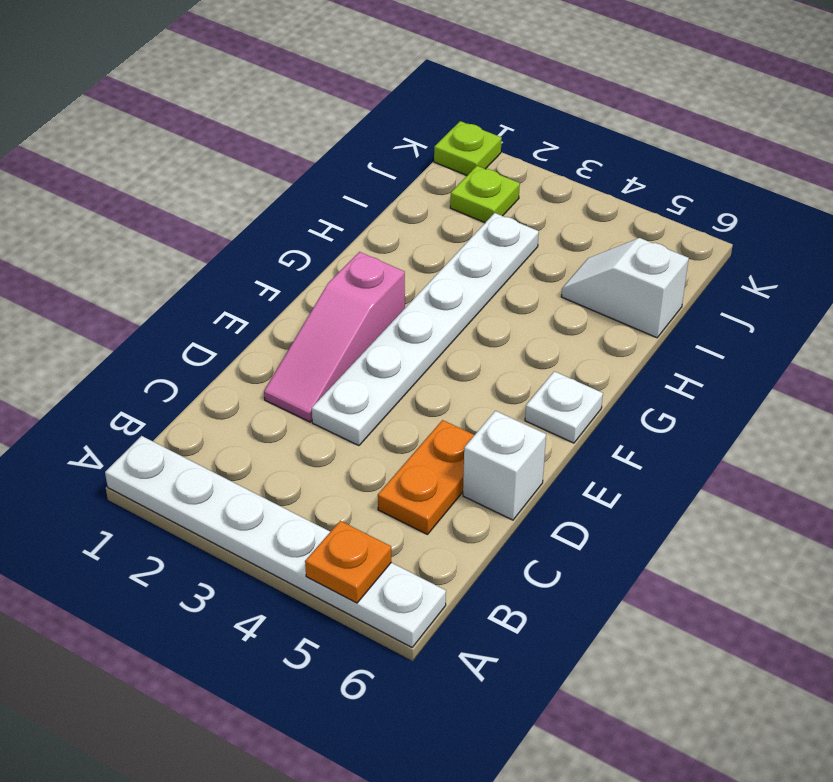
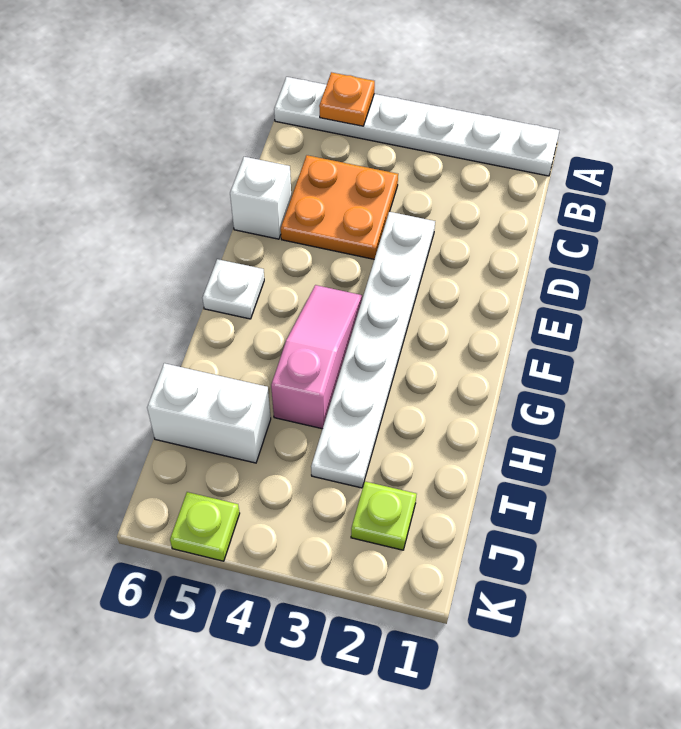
orange 1x2 plate [378,420,474,535] -> orange 2x2 plate [281,155,398,259]
pink 1x3 slope [264,252,405,422] -> pink 1x3 slope moved to [271,285,362,429]
white 1x2 slope [561,238,689,338] -> white 1x2 brick [147,363,271,463]
lime 1x1 plate [434,121,502,175] -> lime 1x1 plate moved to [170,492,240,561]

